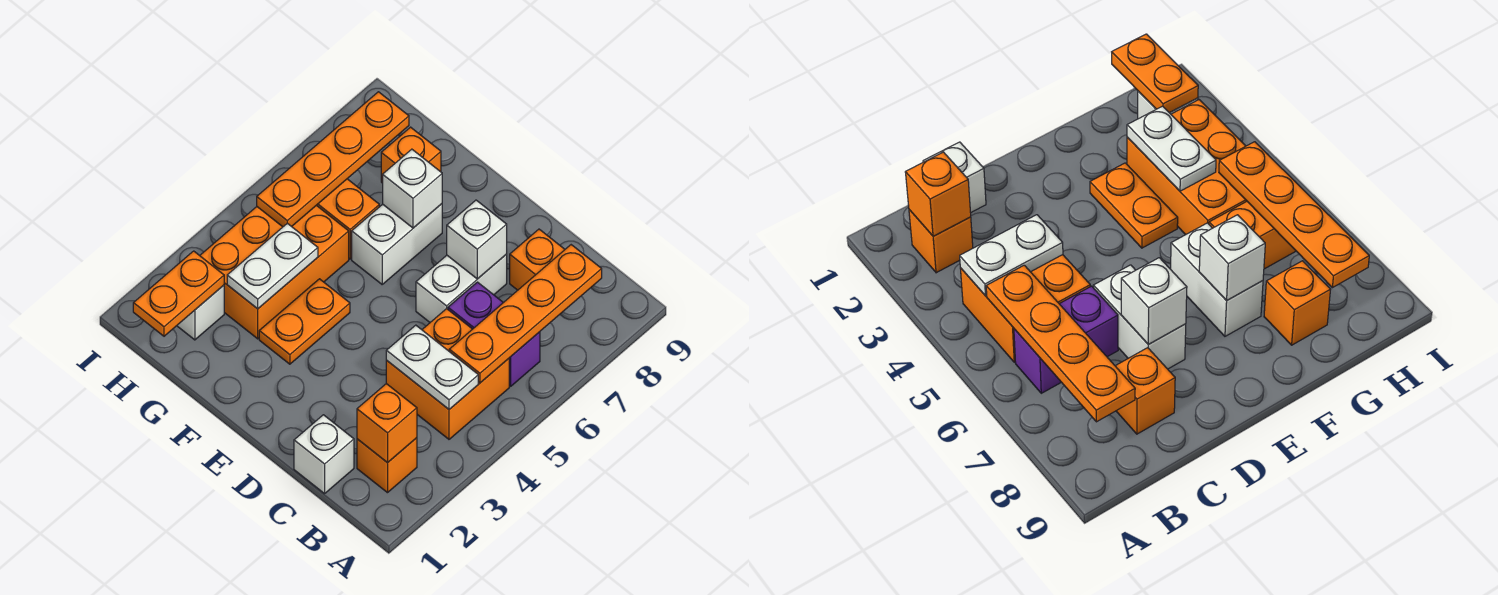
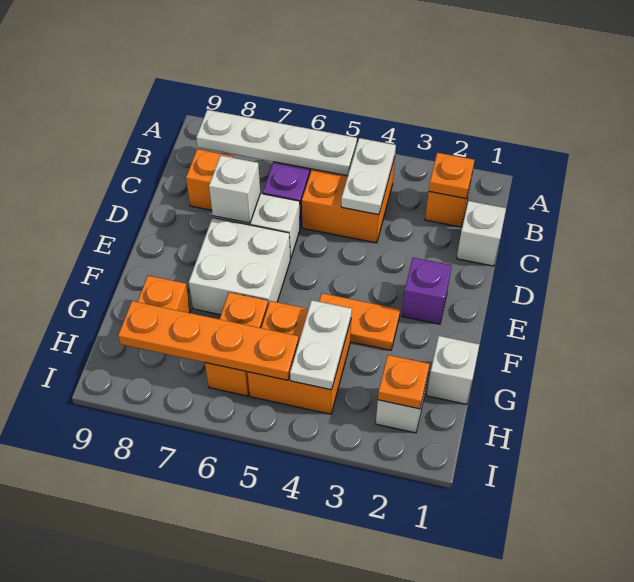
orange 1x1 brick [357,384,417,463] -> orange 1x1 plate [429,153,474,199]
orange 1x4 plate [449,245,602,383] -> white 1x4 plate [196,110,357,176]
none -> purple 1x1 brick [402,258,452,324]
white 1x2 brick [352,204,442,284] -> white 2x2 brick [189,218,290,315]
white 1x1 brick [383,149,442,228] -> white 1x1 brick moved to [427,336,479,404]
orange 2x3 brick [200,205,349,339] -> orange 2x2 brick [247,301,351,414]
white 1x2 plate [227,223,318,309] -> white 1x2 plate turned to [290,300,352,390]
orange 1x2 plate [133,251,224,336] -> orange 1x1 plate [378,355,429,409]

